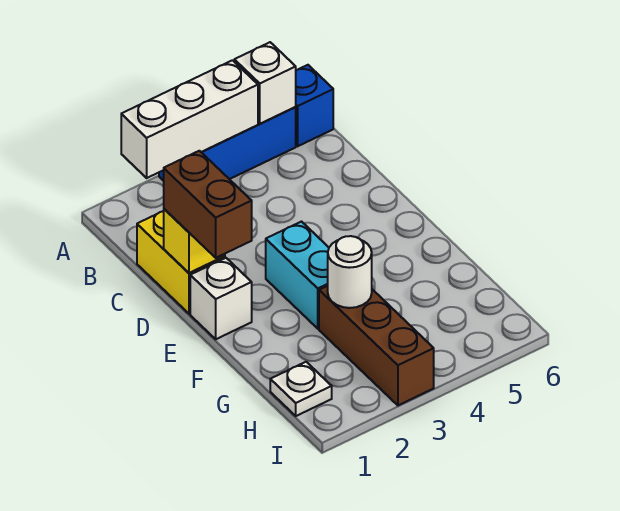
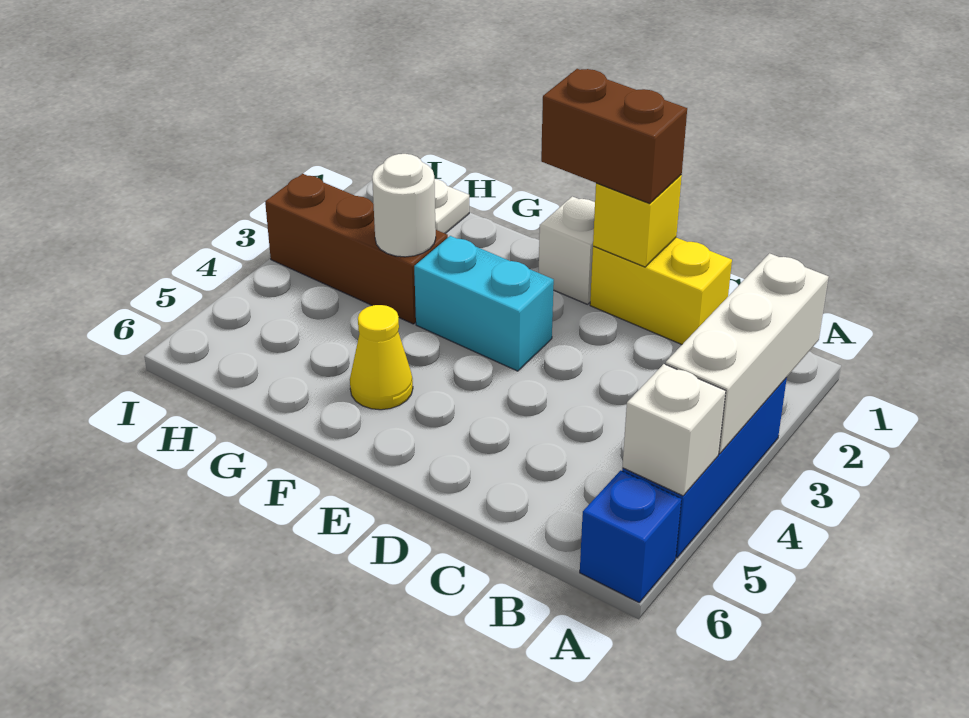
none -> yellow 1x1 cone [350,305,413,410]

